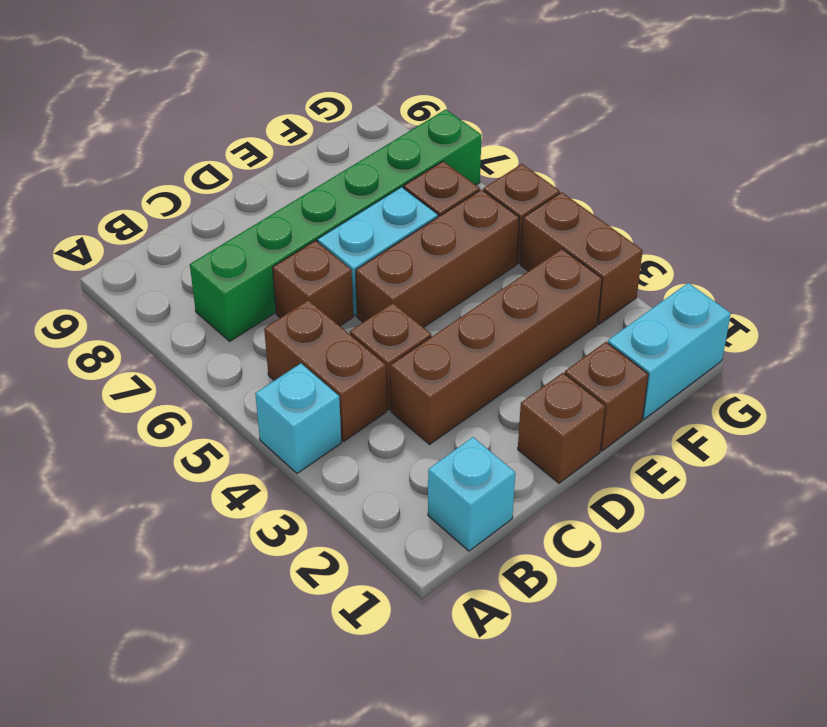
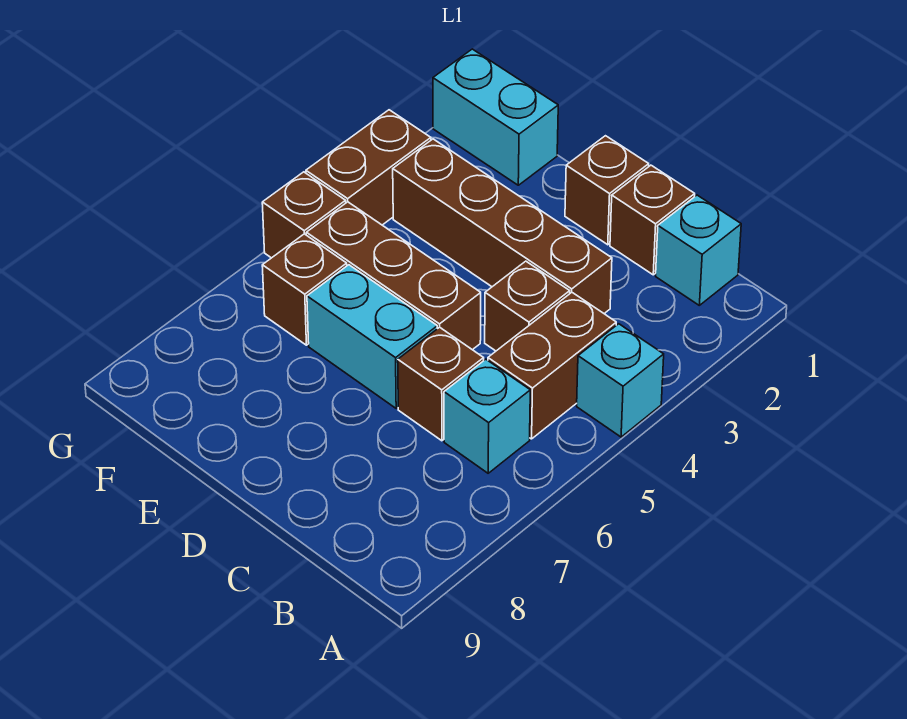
none -> cyan 1x1 brick [444,359,530,473]
green 1x6 brick [190,109,482,341] -> none
brown 1x1 brick [565,342,648,451] -> brown 1x1 brick moved to [610,165,695,275]

